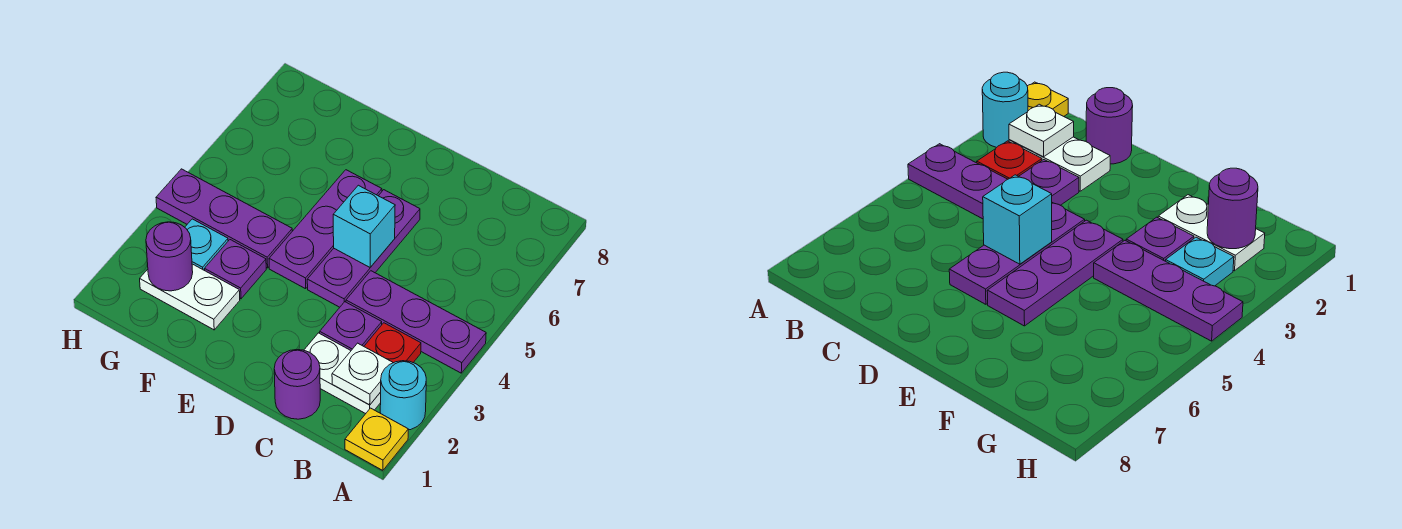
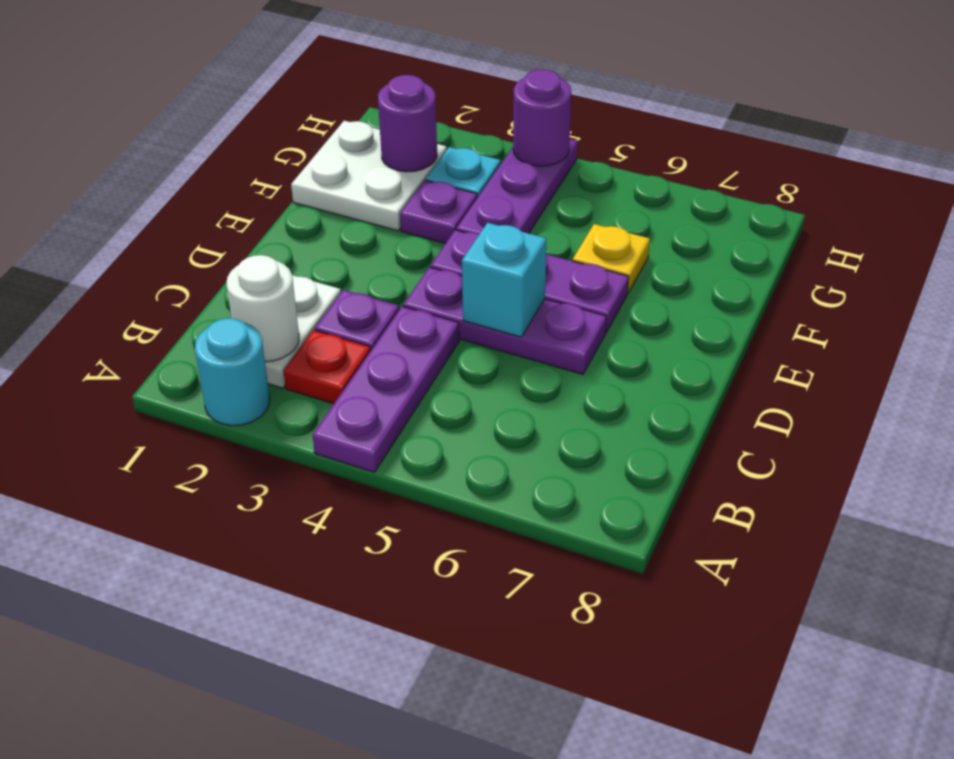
yellow 1x1 plate [345,408,408,470] -> yellow 1x1 plate moved to [573,224,650,293]
white 1x1 plate [332,343,393,405] -> white 1x1 round brick [227,255,299,362]
purple 1x1 round brick [274,350,320,419] -> purple 1x1 round brick moved to [513,69,571,166]
white 1x2 plate [140,264,240,330] -> white 2x2 plate [291,121,447,231]

